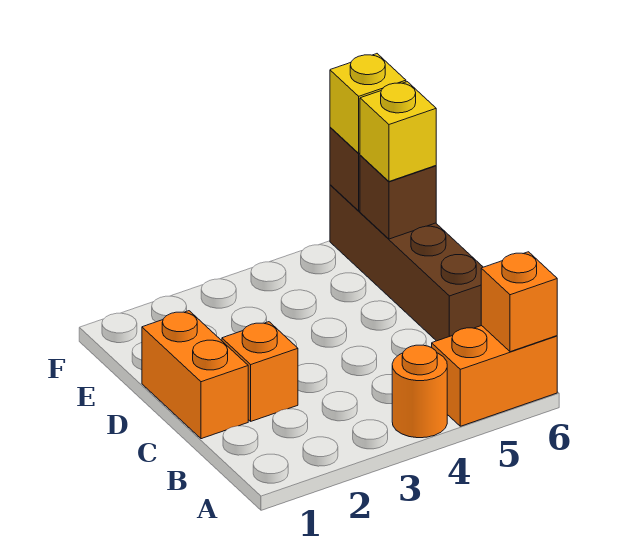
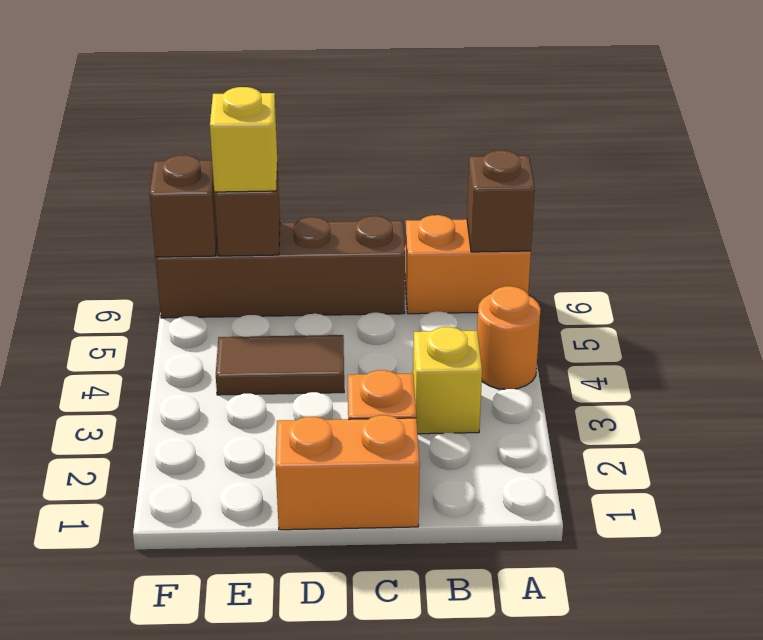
orange 1x2 brick [432,325,557,426] -> orange 1x2 brick turned to [405,215,531,314]
orange 1x1 brick [481,252,557,352] -> brown 1x1 brick [467,150,535,252]
none -> brown 1x2 tile [216,335,344,395]
yellow 1x1 brick [330,54,406,153] -> yellow 1x1 brick moved to [413,327,482,434]

